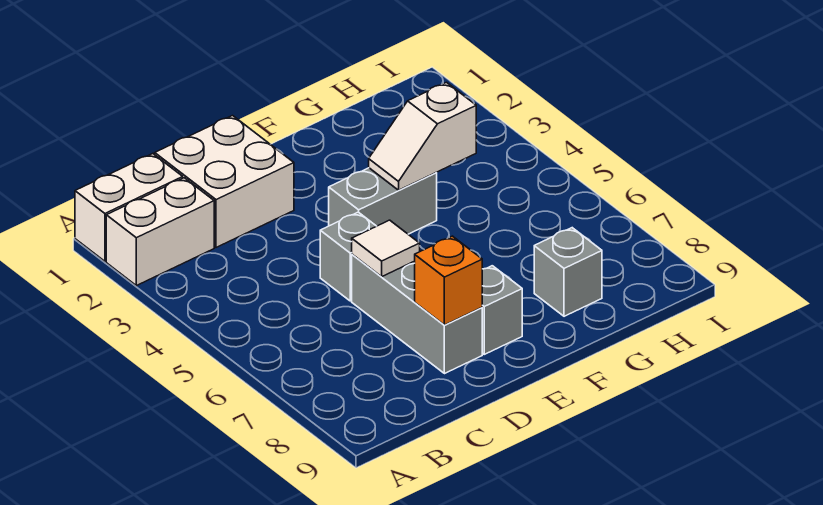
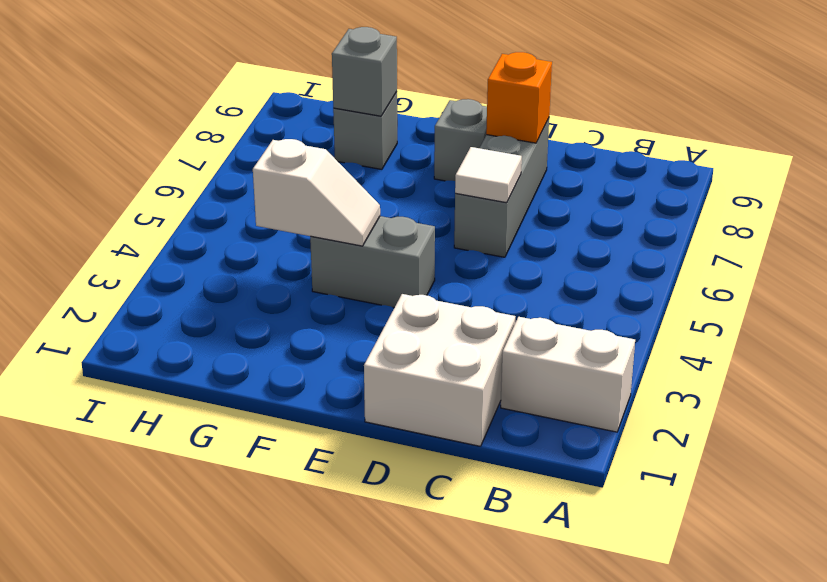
white 1x2 brick [75,154,183,261] -> none
grey 1x1 brick [320,212,376,301] -> grey 1x1 brick moved to [332,27,397,116]

